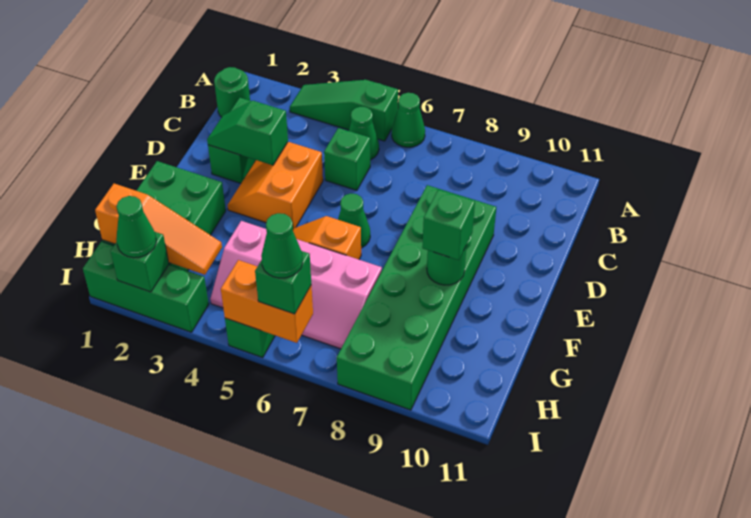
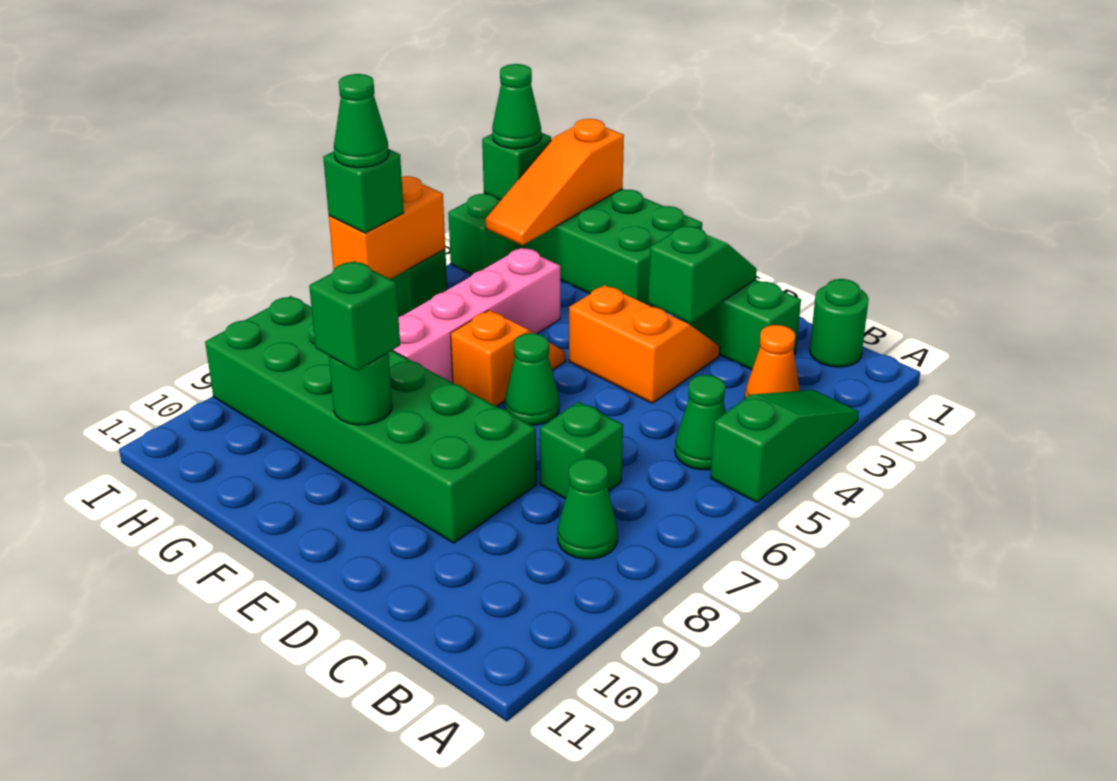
green 1x1 cone [392,93,425,147] -> green 1x1 cone moved to [558,458,618,559]
none -> orange 1x1 cone [745,325,800,398]
green 1x1 brick [324,128,370,190] -> green 1x1 brick moved to [540,402,623,499]

